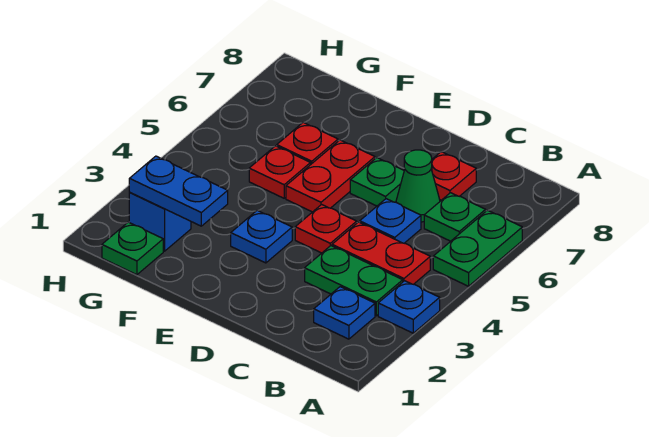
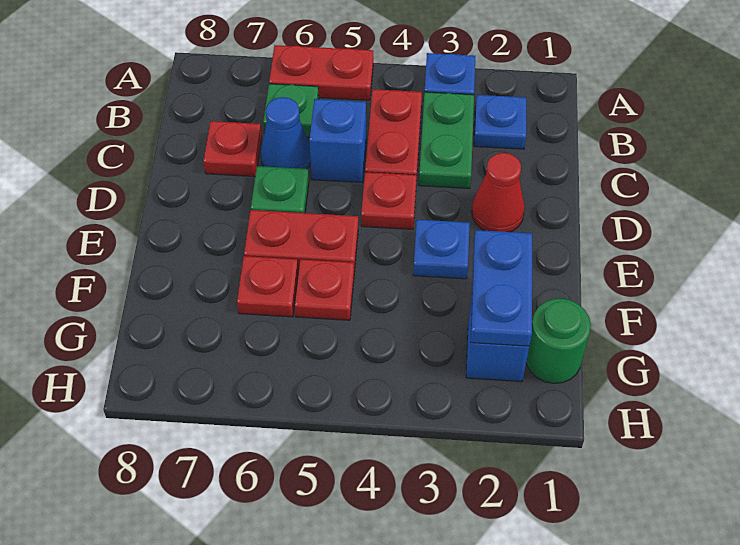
green 1x2 plate [433,210,522,286] -> red 1x2 plate [269,45,373,100]
blue 1x1 plate [360,199,421,243] -> blue 1x1 brick [309,99,366,182]
green 1x1 cone [396,150,440,222] -> blue 1x1 cone [261,97,311,169]
none -> red 1x1 cone [472,153,525,232]
green 1x1 plate [102,222,163,275] -> green 1x1 round brick [526,299,591,383]

